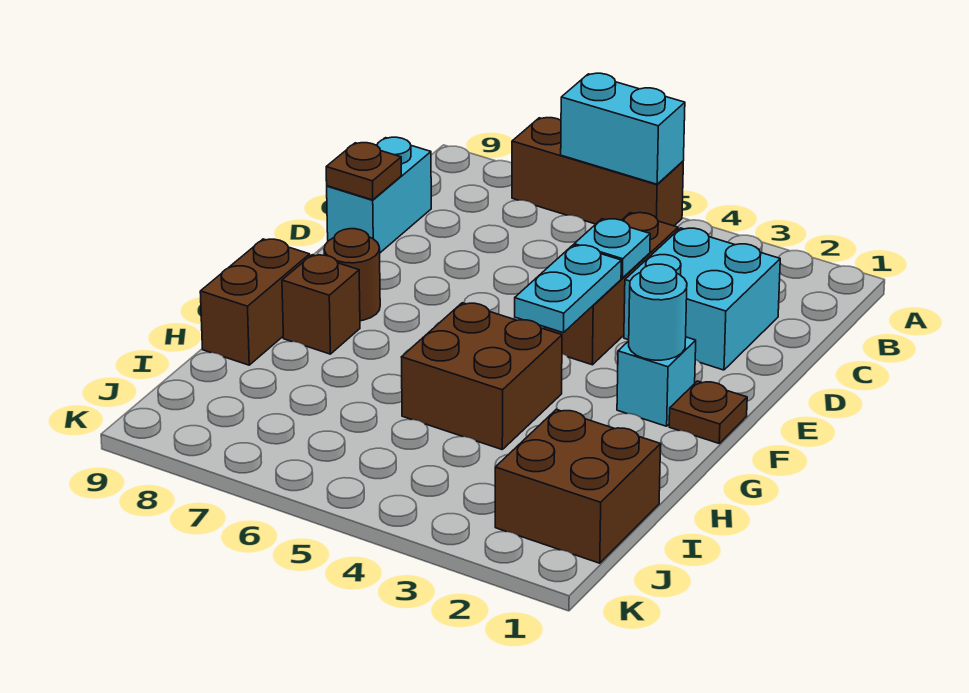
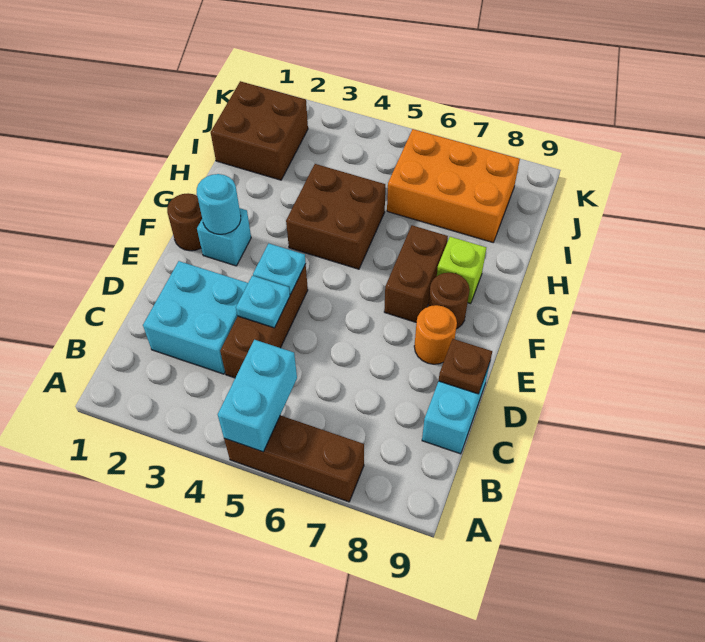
cyan 1x2 brick [561,73,685,184] -> cyan 1x2 brick turned to [218,340,297,452]
cyan 1x2 plate [515,245,621,333] -> cyan 1x1 plate [253,244,306,294]
none -> orange 1x1 round brick [414,305,457,364]
brown 1x1 plate [669,381,747,443] -> brown 1x1 round brick [167,193,202,251]
brown 1x1 brick [282,255,360,354] -> lime 1x1 brick [437,237,486,304]
brown 1x2 brick [200,239,310,365] -> brown 1x2 brick moved to [384,225,448,323]
none -> orange 2x3 brick [387,129,520,242]

